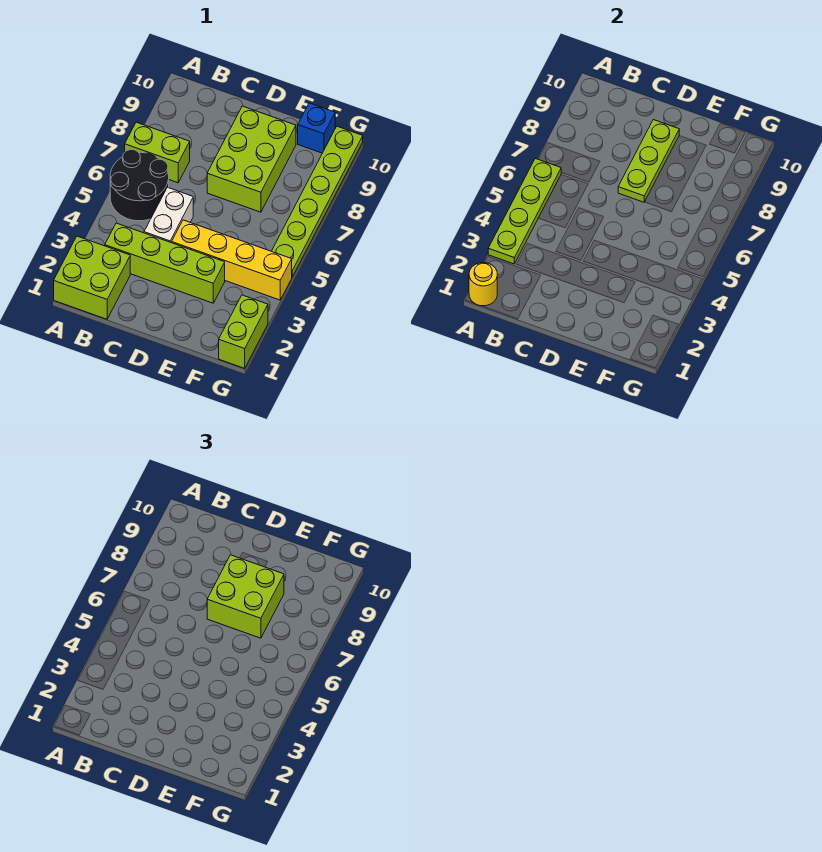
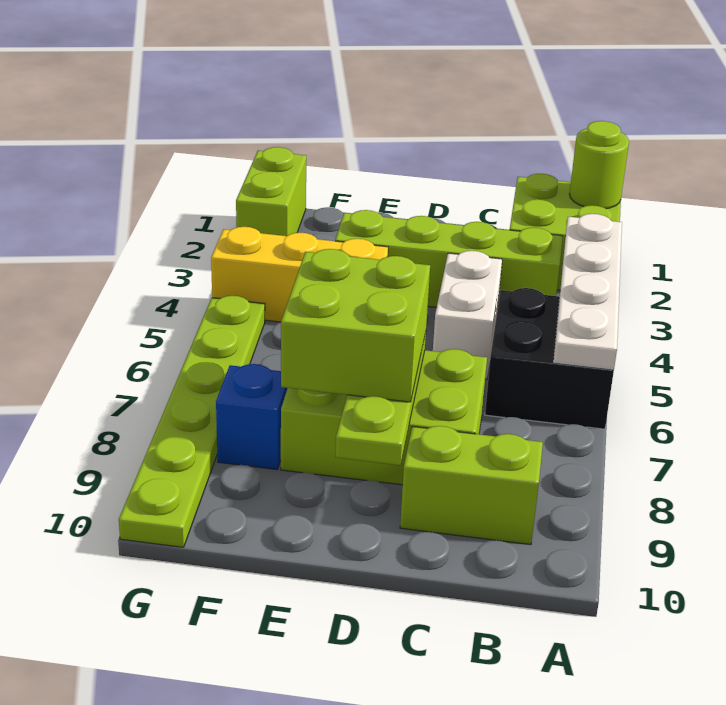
yellow 1x1 round brick [469,263,497,306] -> lime 1x1 round brick [569,121,629,209]
lime 1x4 plate [488,158,561,264] -> white 1x4 plate [554,214,622,369]
black 2x2 round brick [110,150,169,221] -> black 2x2 brick [485,288,614,429]
lime 1x2 brick [125,122,190,183] -> lime 1x2 brick moved to [400,426,543,545]
yellow 1x4 brick [172,220,292,300] -> yellow 1x3 brick [211,227,388,322]
lime 2x3 brick [207,106,296,212] -> lime 2x3 brick turned to [281,349,487,485]
blue 1x1 brick [298,103,335,153] -> blue 1x1 brick moved to [216,364,287,470]

